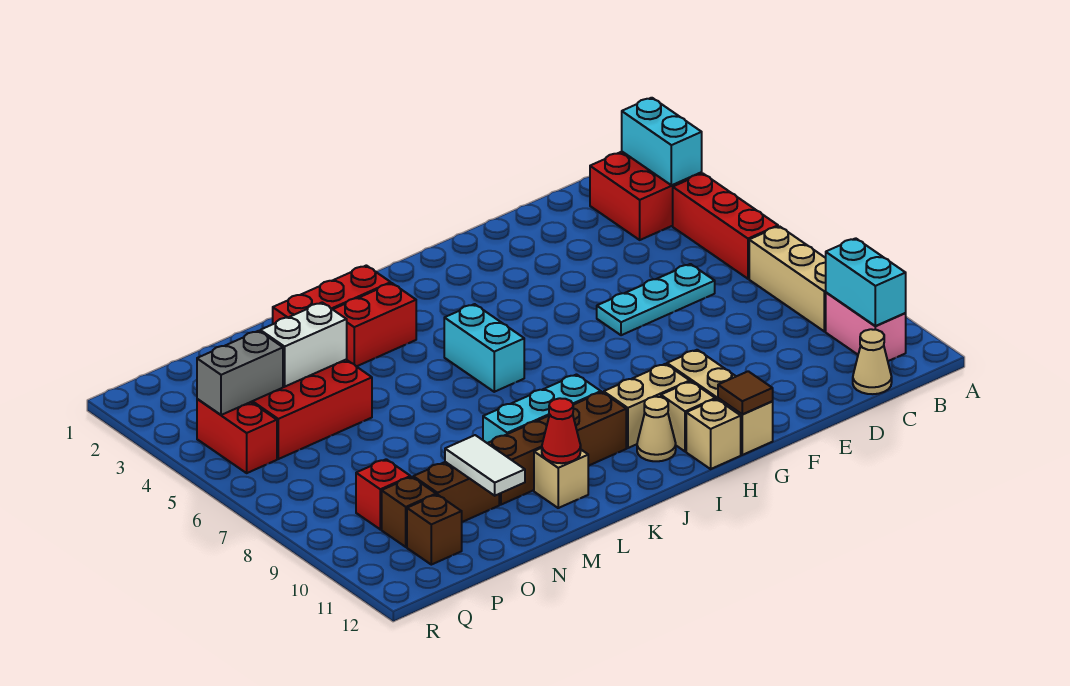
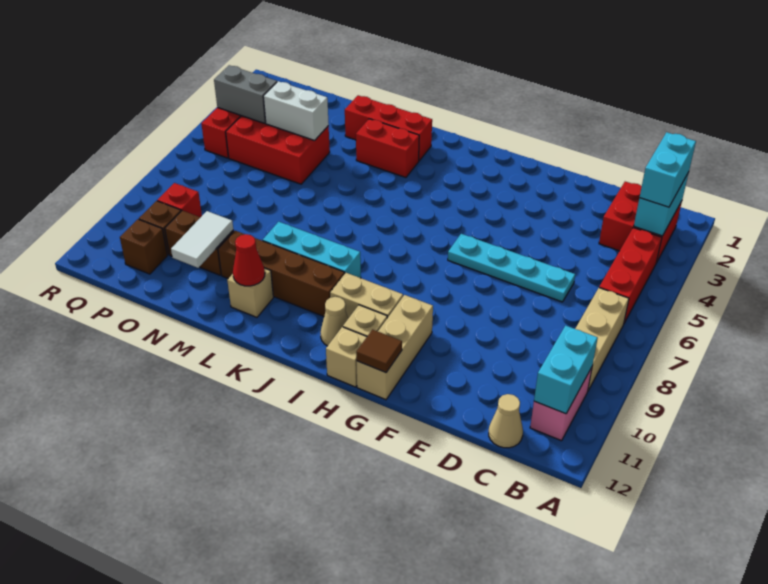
cyan 1x3 plate [597,264,715,335] -> cyan 1x4 plate [448,234,575,302]
cyan 1x2 brick [444,304,524,392] -> cyan 1x2 brick moved to [640,132,696,207]

